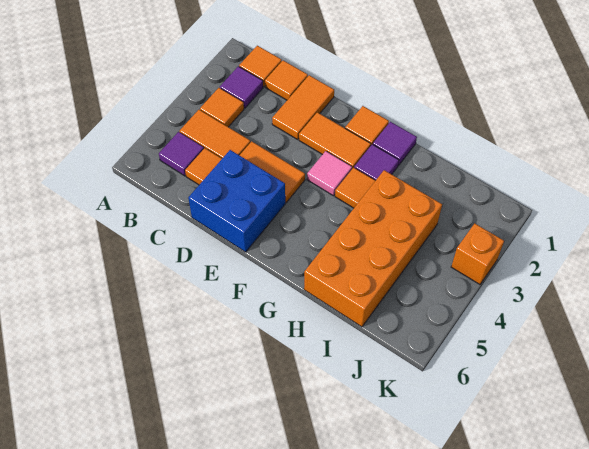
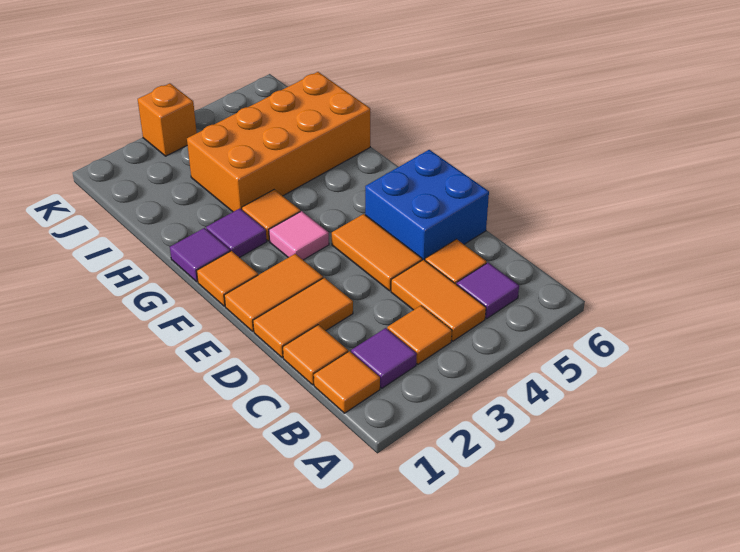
orange 1x2 tile [299,112,371,169] -> orange 1x2 tile turned to [224,254,323,331]

